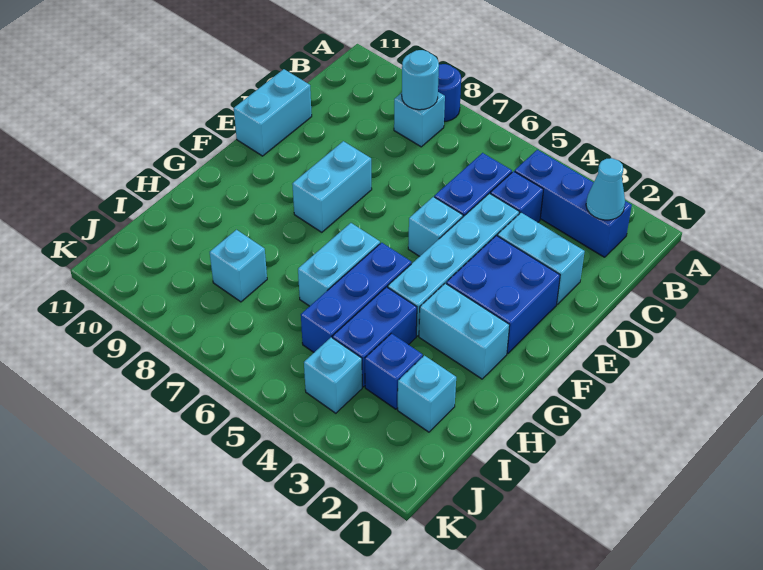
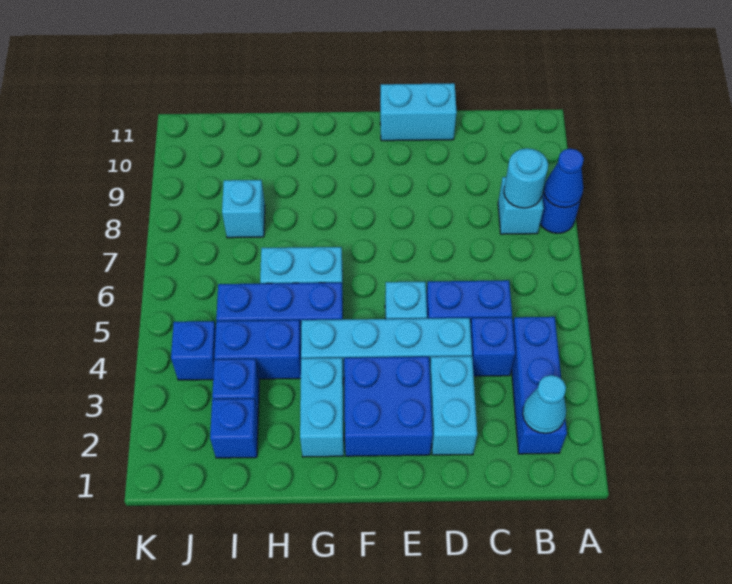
none -> blue 1x1 cone [544,149,584,208]
cyan 1x2 brick [292,141,372,232] -> none
cyan 1x1 brick [398,356,456,432] -> blue 1x1 brick [210,399,258,458]
cyan 1x1 brick [304,337,362,413] -> blue 1x1 brick [171,321,216,380]

